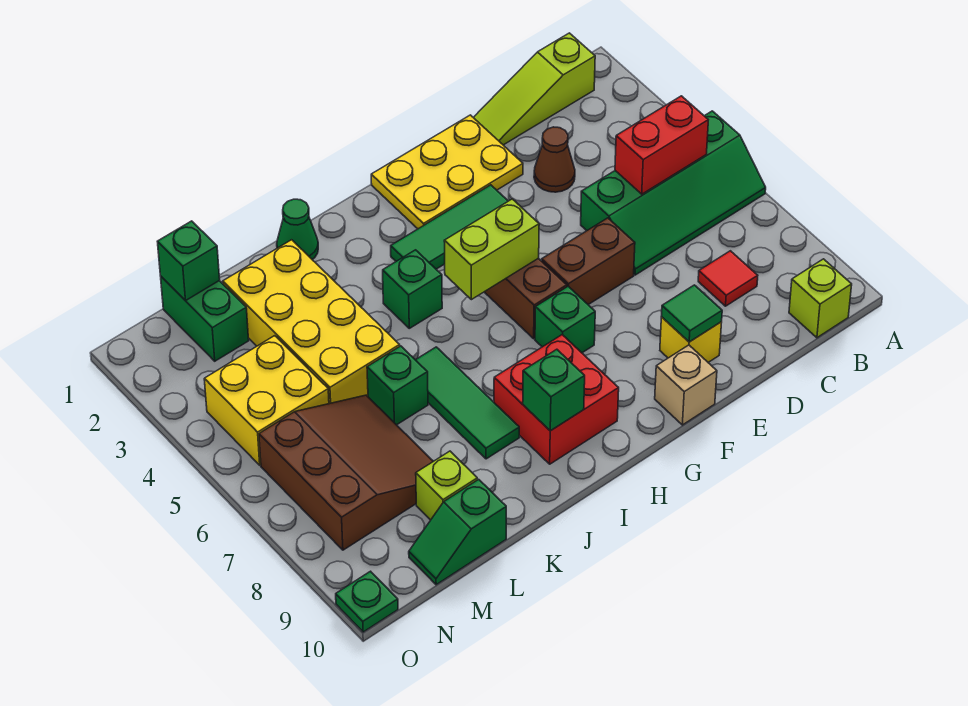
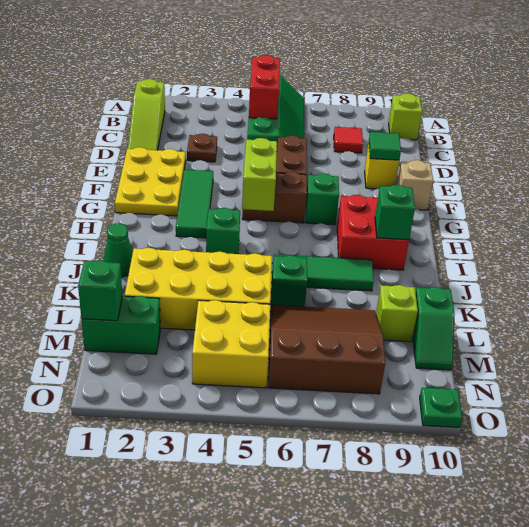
brown 1x1 cone [534,127,575,192] -> brown 1x1 plate [187,134,217,162]

